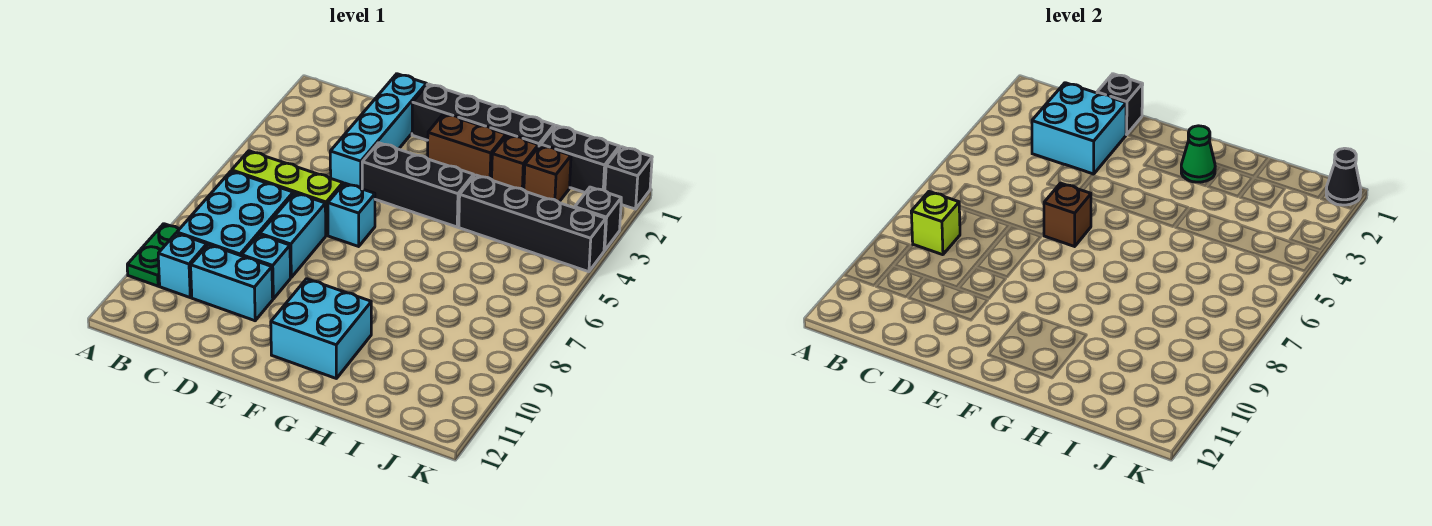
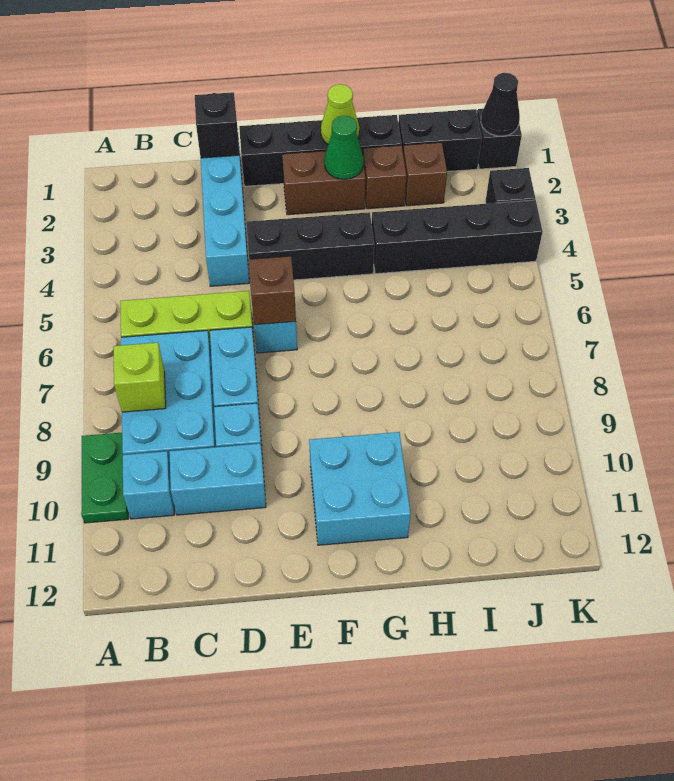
cyan 2x2 brick [1032,83,1126,174] -> none
none -> lime 1x1 cone [321,84,359,144]

